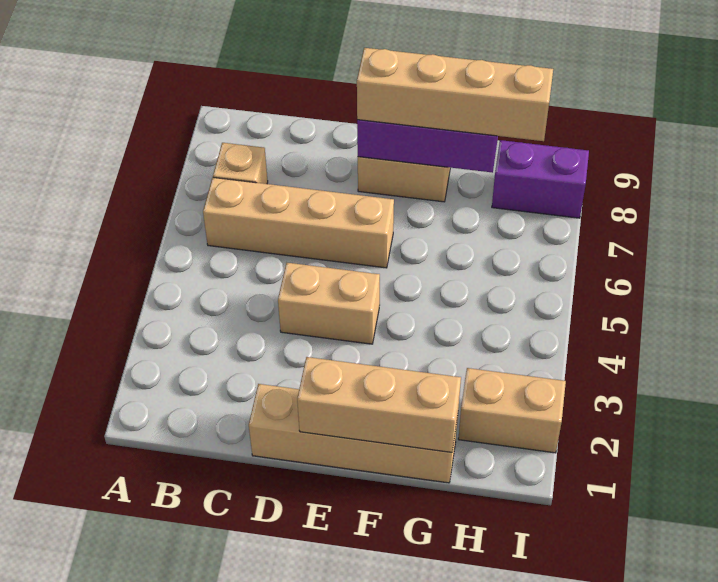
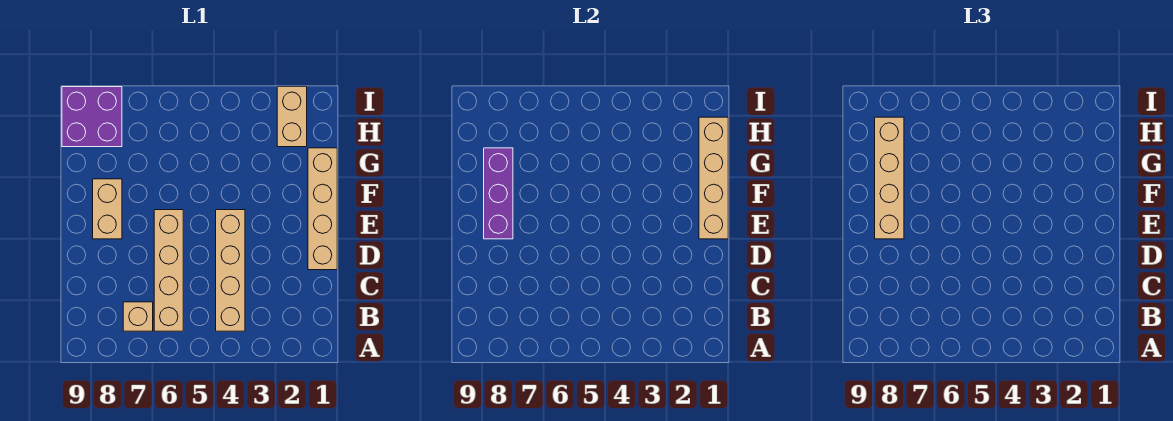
tan 1x2 brick [278,263,380,344] -> tan 1x4 brick [216,210,245,331]
tan 1x3 brick [297,357,461,452] -> tan 1x4 brick [699,117,728,239]
purple 1x2 brick [492,140,589,218] -> purple 2x2 brick [62,87,122,147]

